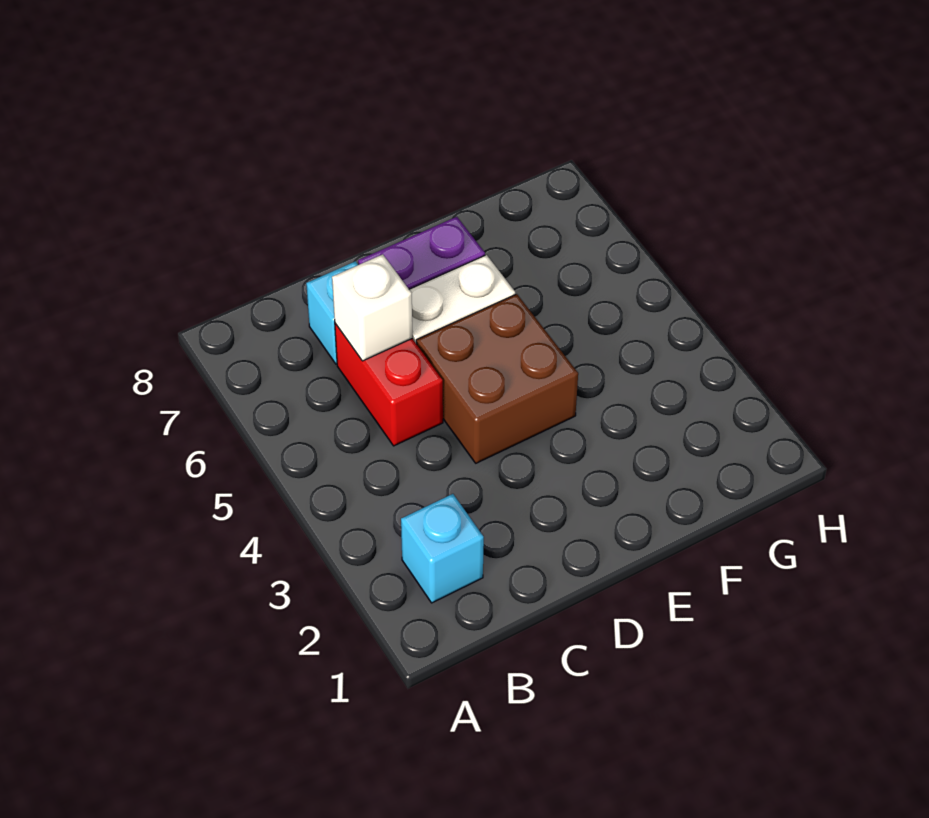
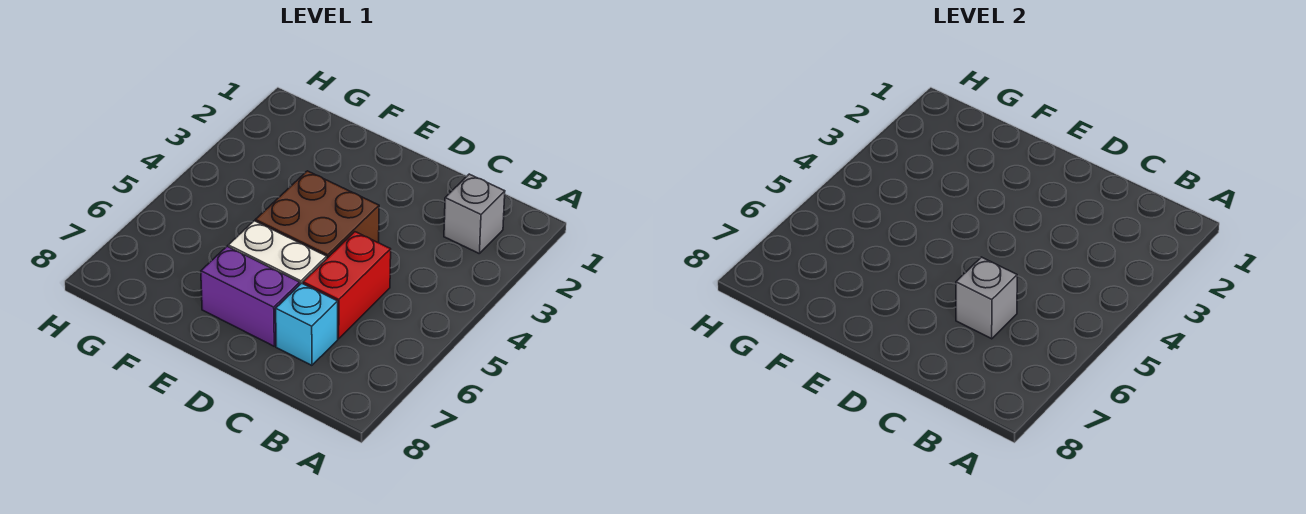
cyan 1x1 brick [401,494,484,603] -> grey 1x1 brick [444,174,505,253]
white 1x1 brick [332,254,412,361] -> grey 1x1 brick [956,257,1017,339]

